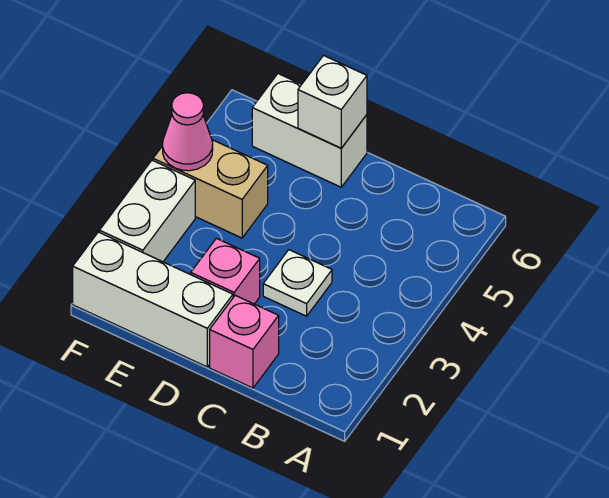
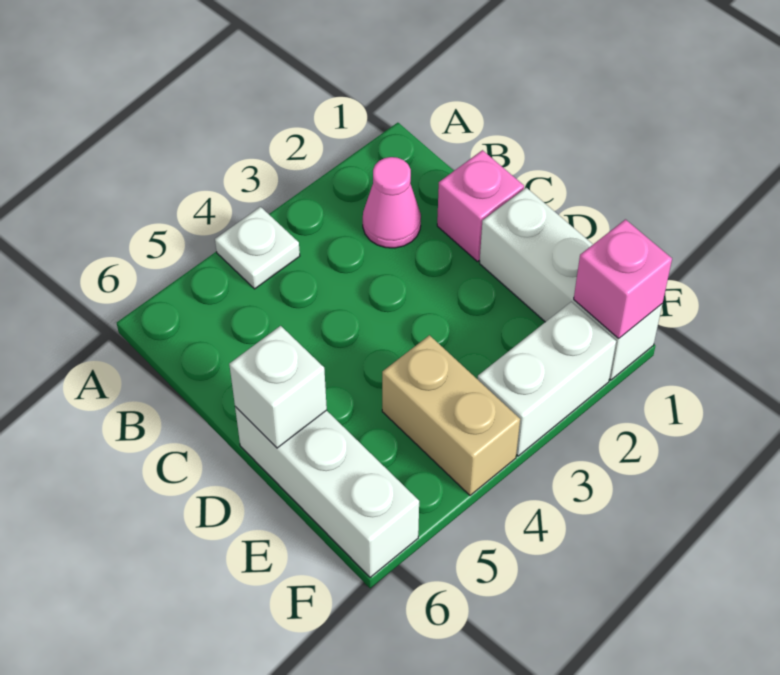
white 1x1 plate [263,250,332,316] -> white 1x1 plate moved to [215,207,300,289]
pink 1x1 brick [191,238,260,304] -> pink 1x1 brick moved to [574,219,672,338]
white 1x2 brick [252,74,367,187] -> white 1x3 brick [235,407,419,577]
pink 1x1 cone [163,93,213,171] -> pink 1x1 cone moved to [363,157,421,248]

